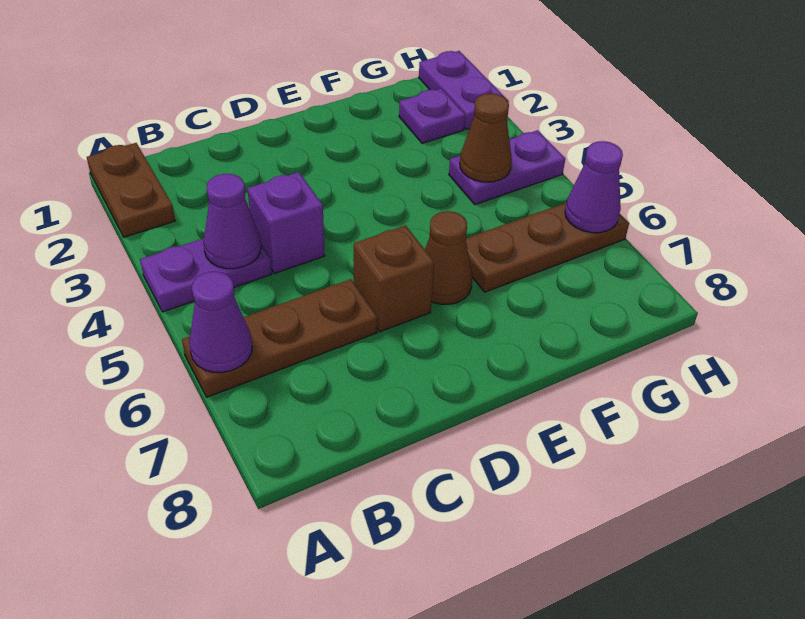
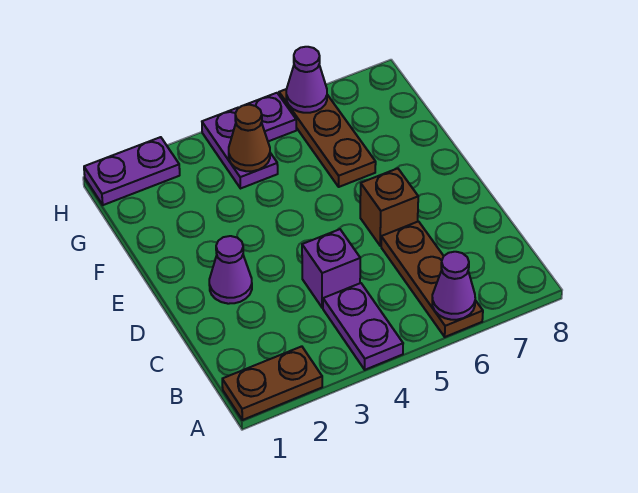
purple 1x1 cone [203,174,261,269] -> purple 1x1 cone moved to [209,236,252,304]
brown 1x1 cone [425,211,472,304] -> none
purple 1x1 plate [399,89,465,143] -> purple 1x1 plate moved to [246,93,296,141]

